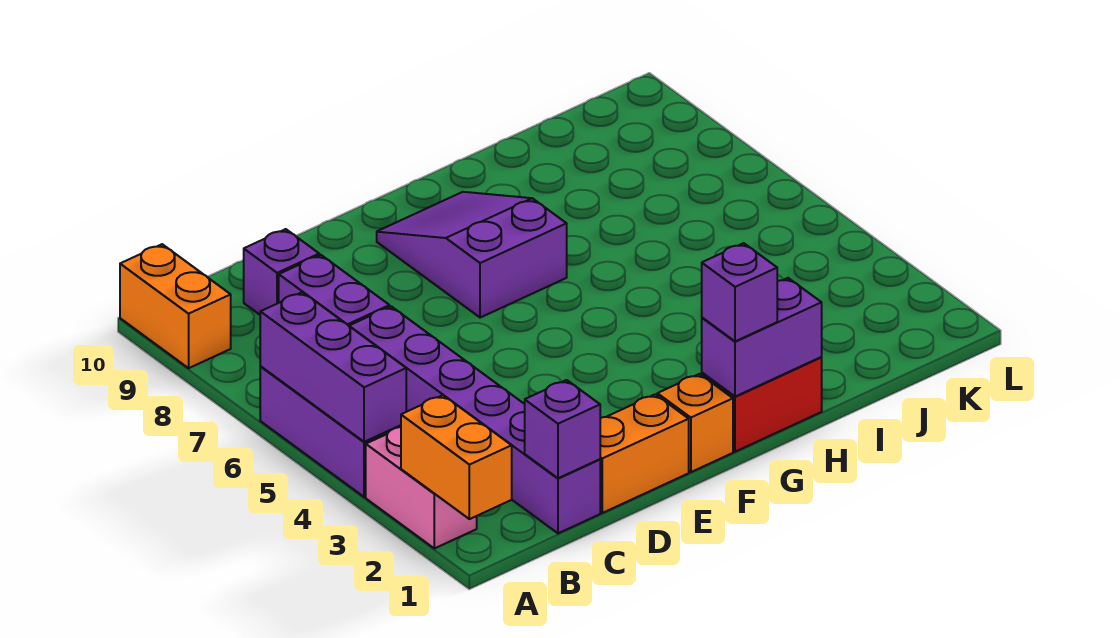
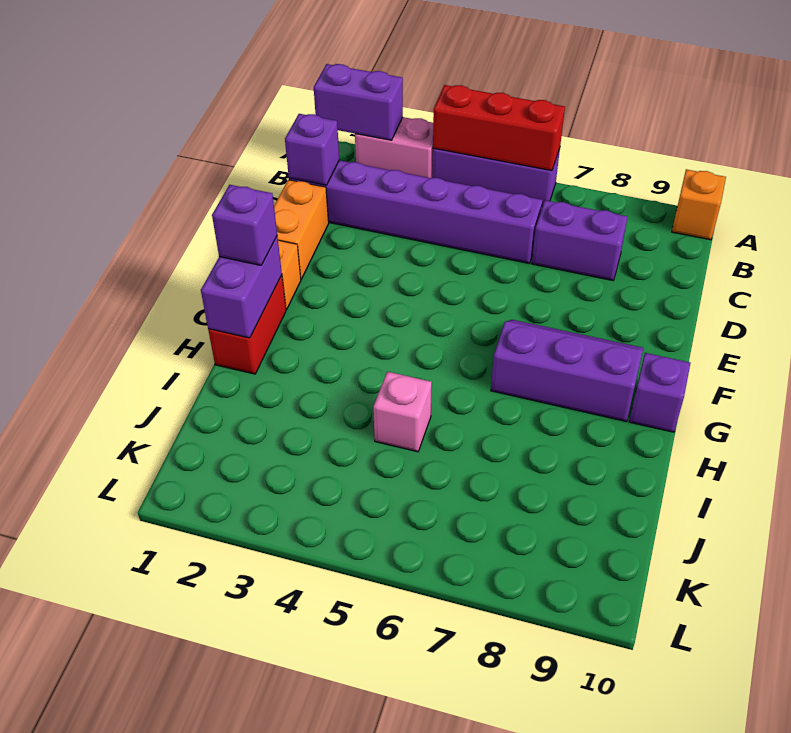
orange 1x2 brick [401,395,512,519] -> purple 1x2 brick [314,64,403,140]
purple 1x3 brick [260,292,406,442] -> red 1x3 brick [433,85,565,171]
orange 1x2 brick [120,244,231,368] -> orange 1x1 brick [672,169,726,240]
purple 1x1 brick [244,229,319,315] -> purple 1x1 brick moved to [629,353,690,432]
purple 2x3 slope [377,192,567,318] -> purple 2x3 slope turned to [491,320,643,422]
none -> pink 1x1 brick [373,372,432,452]

